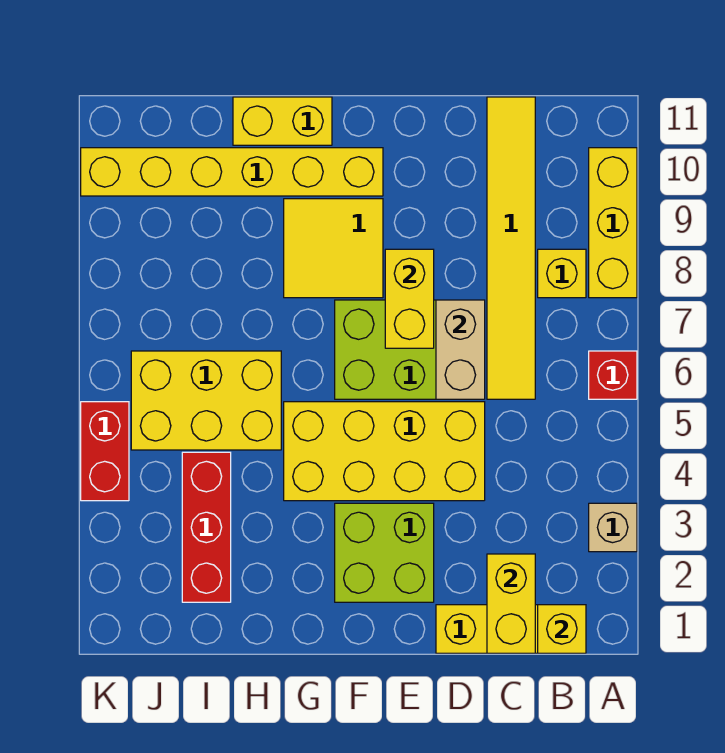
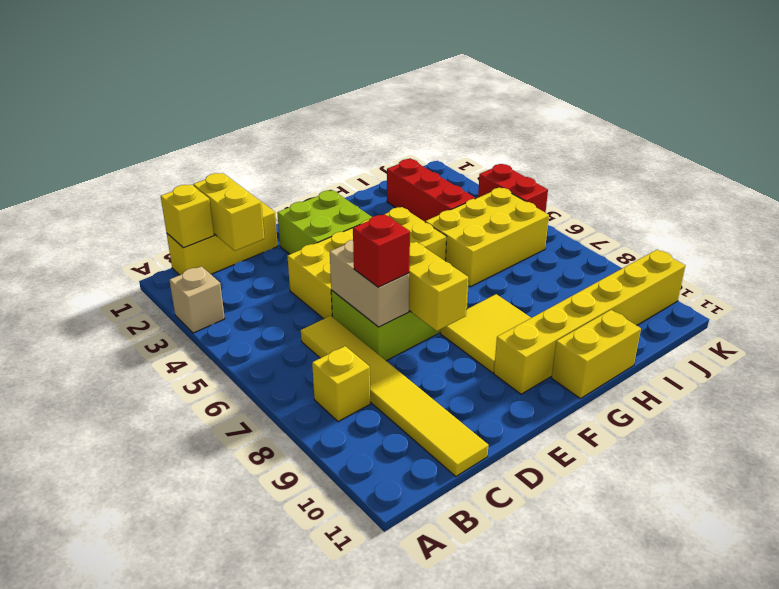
red 1x1 brick [589,351,637,399] -> red 1x1 brick moved to [353,214,410,287]
yellow 1x3 brick [589,148,637,298] -> none

